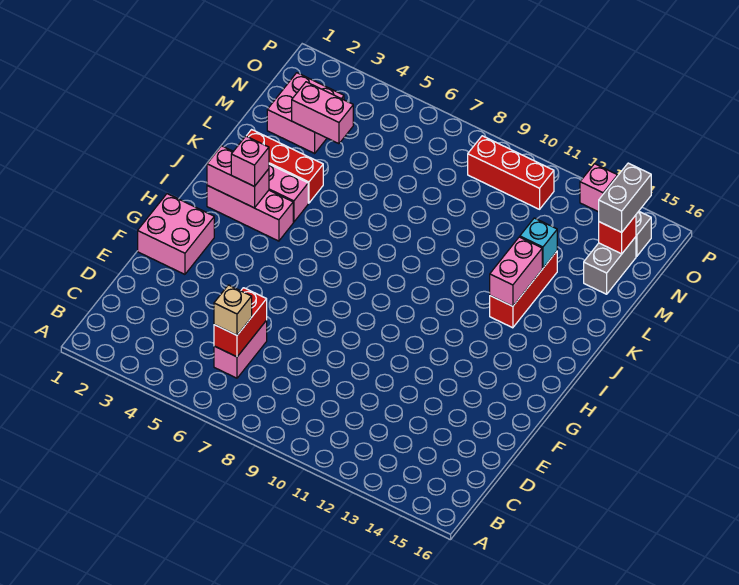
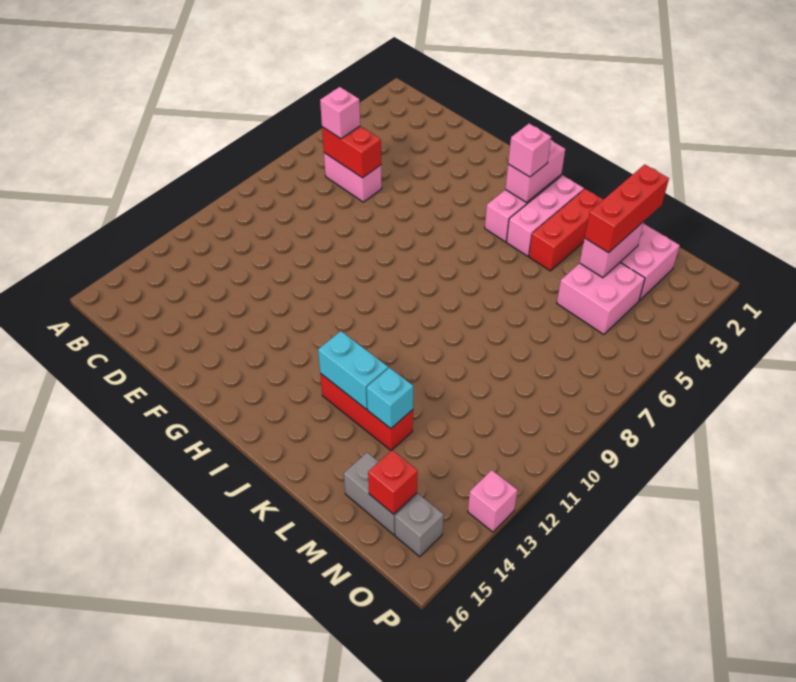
tan 1x1 brick [214,285,252,335] -> pink 1x1 brick [320,87,360,139]
pink 2x2 brick [138,194,214,274] -> pink 2x2 brick moved to [557,263,645,334]
pink 1x2 brick [490,237,542,306] -> cyan 1x2 brick [318,331,388,409]
grey 1x2 brick [599,163,651,232] -> none
red 1x3 brick [468,136,554,209] -> red 1x3 brick moved to [585,164,669,253]

